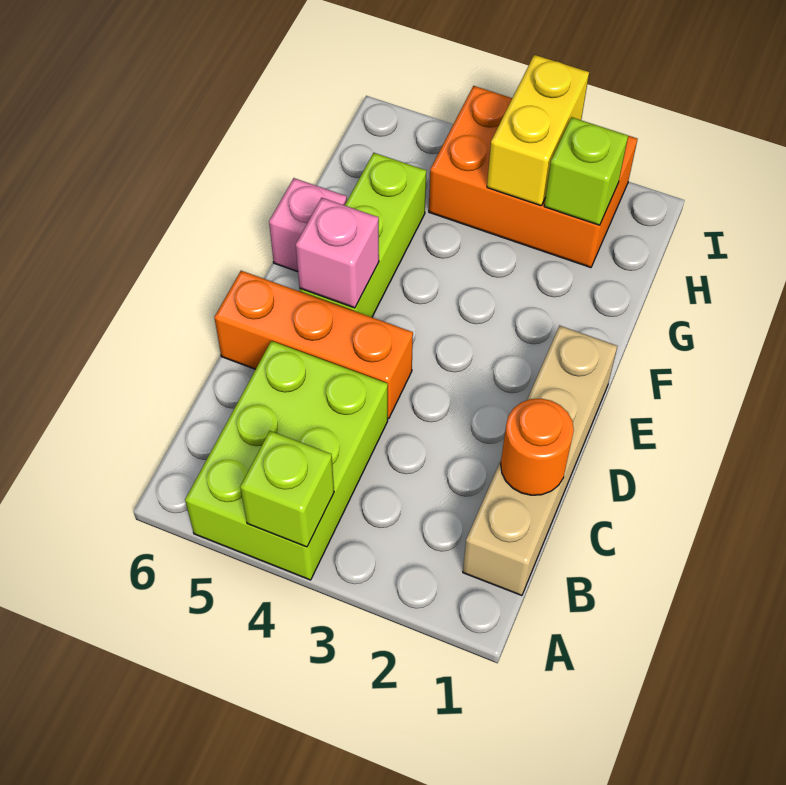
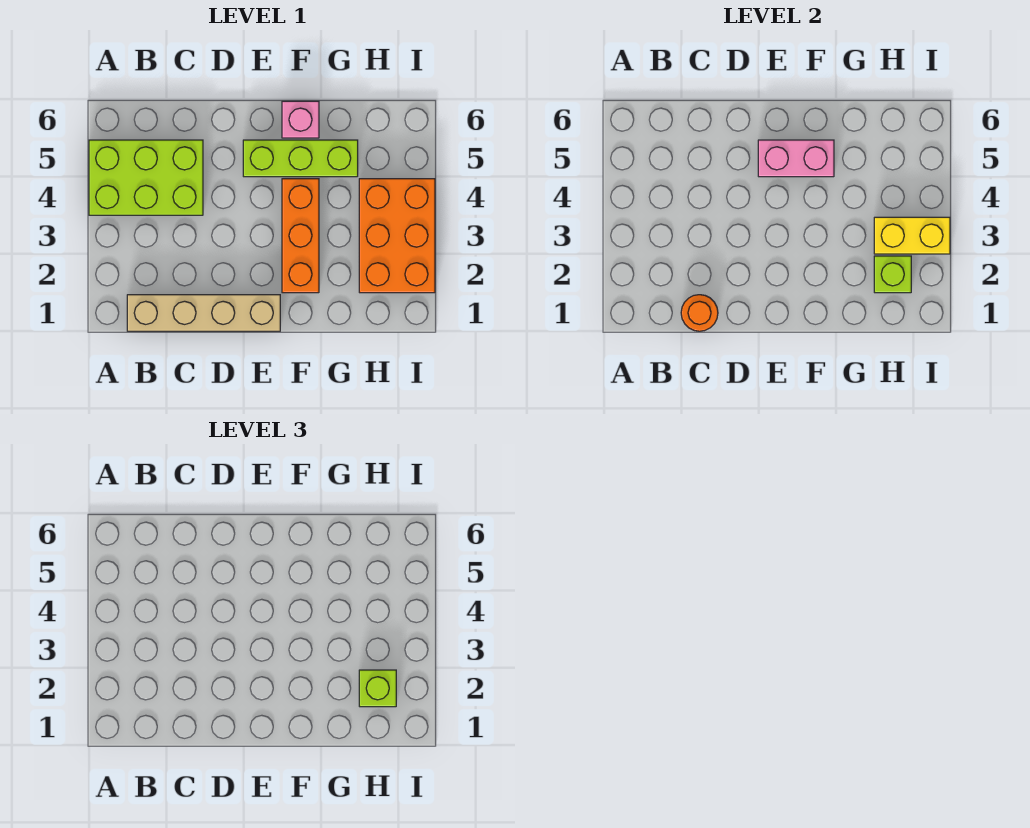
lime 1x1 brick [240,431,334,547] -> lime 1x1 brick moved to [359,670,396,707]
orange 1x3 brick [214,271,413,419] -> orange 1x3 brick moved to [282,179,319,293]
pink 1x1 brick [296,198,379,308] -> pink 1x2 brick [758,140,834,177]

